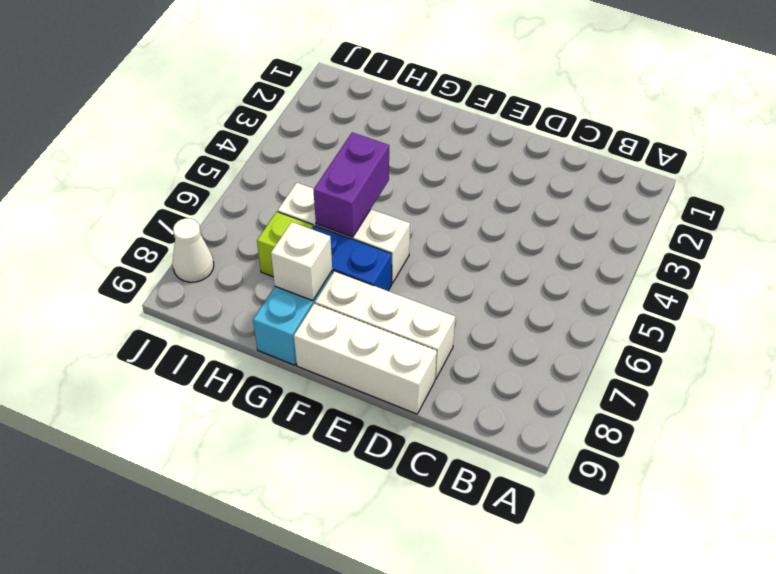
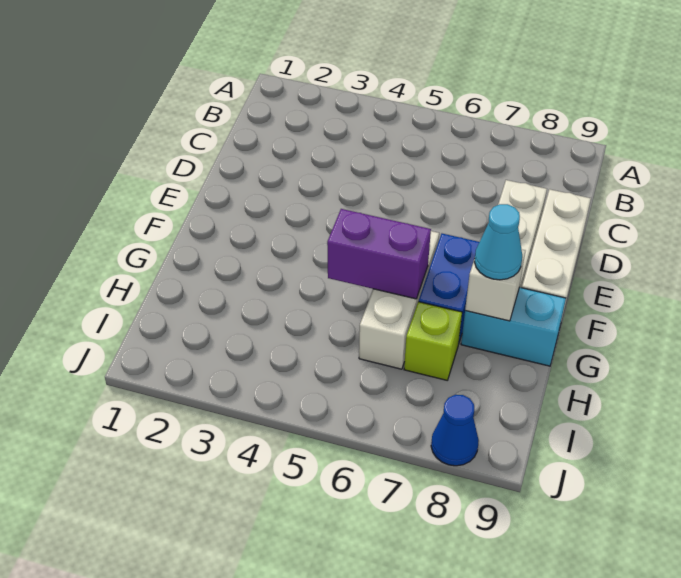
none -> cyan 1x1 cone [475,204,522,280]
white 1x1 cone [172,218,214,282] -> blue 1x1 cone [431,395,479,466]

